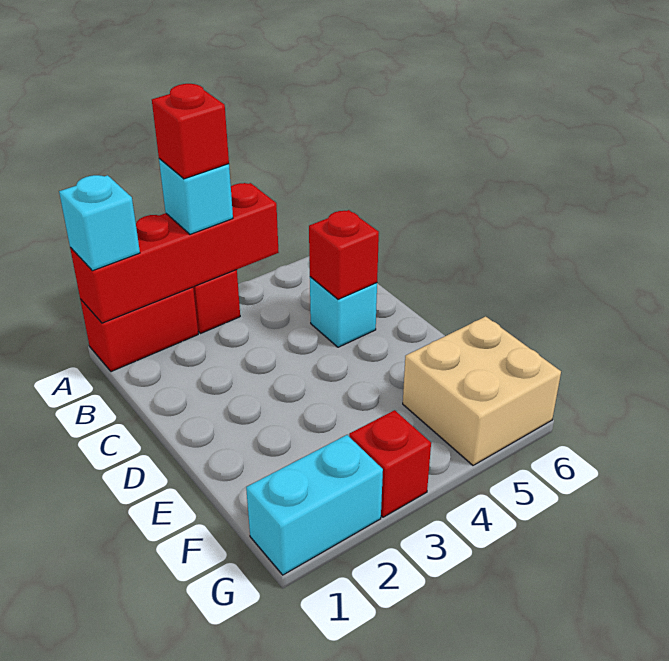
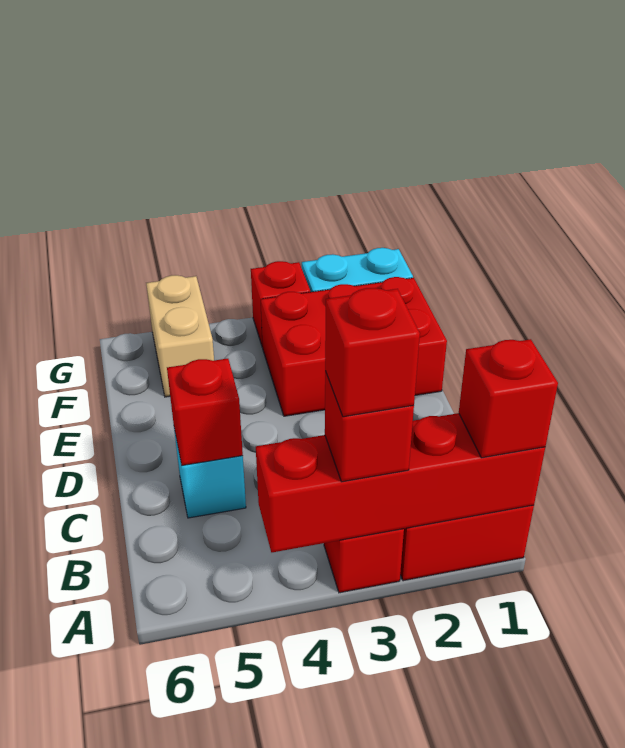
cyan 1x1 brick [59,175,140,271] -> red 1x1 brick [459,339,558,458]
cyan 1x1 brick [159,159,233,234] -> red 1x1 brick [325,371,414,482]
none -> red 2x3 brick [261,277,447,416]
tan 2x2 brick [403,316,561,465] -> tan 1x2 brick [146,275,214,397]

